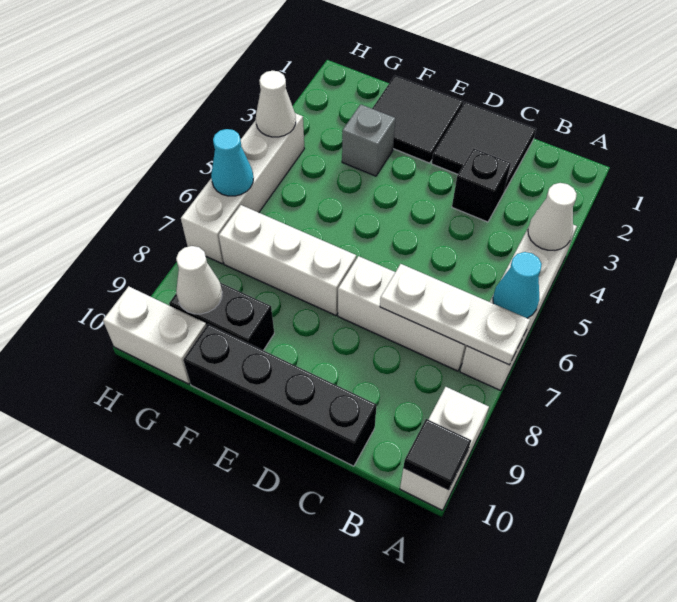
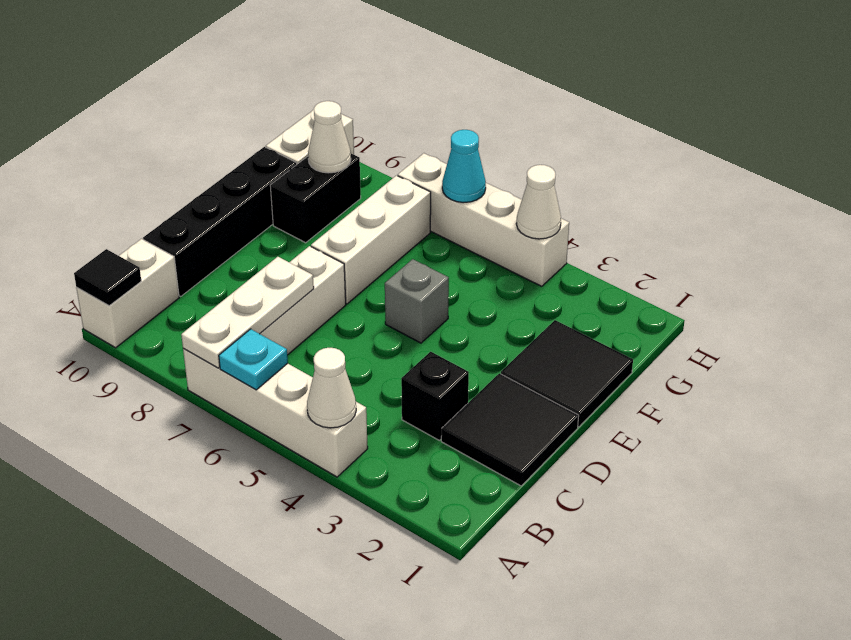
cyan 1x1 cone [493,252,542,318] -> cyan 1x1 plate [219,329,288,390]
white 1x2 brick [400,387,489,510] -> white 1x2 brick turned to [76,239,179,348]
grey 1x1 brick [342,104,395,176] -> grey 1x1 brick moved to [385,259,449,343]

